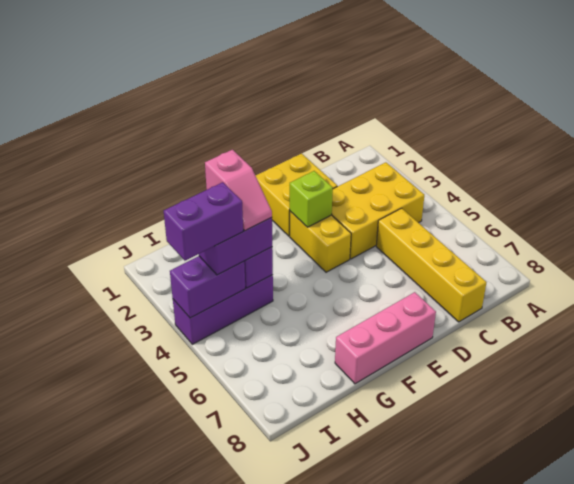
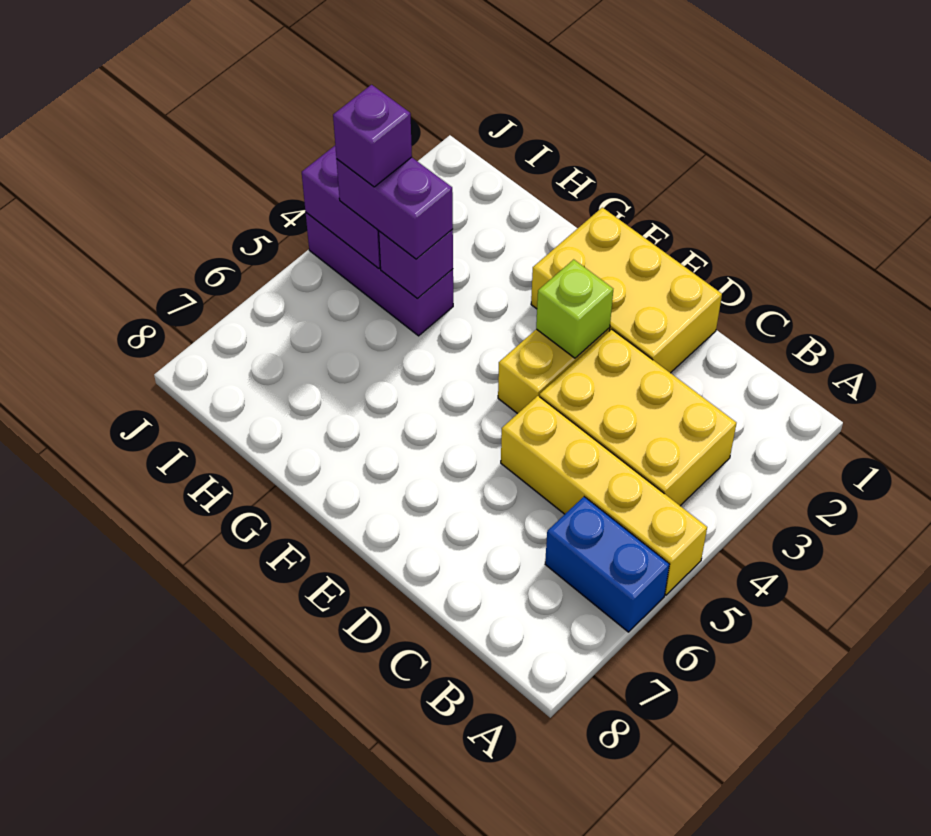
none -> blue 1x2 brick [545,497,670,632]
yellow 1x4 brick [376,208,487,322] -> yellow 1x4 brick turned to [501,396,707,595]
yellow 2x2 brick [256,154,337,236] -> yellow 2x3 brick [531,207,722,373]
pink 1x3 brick [335,292,436,384] -> none
pink 1x2 slope [205,150,272,231] -> none
purple 1x2 brick [164,182,243,261] -> purple 1x1 brick [333,85,412,187]

